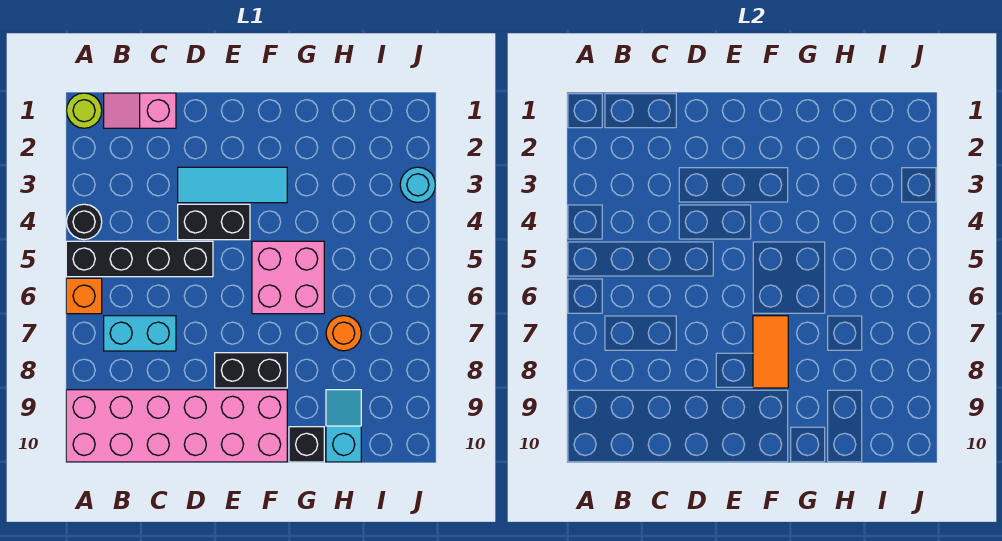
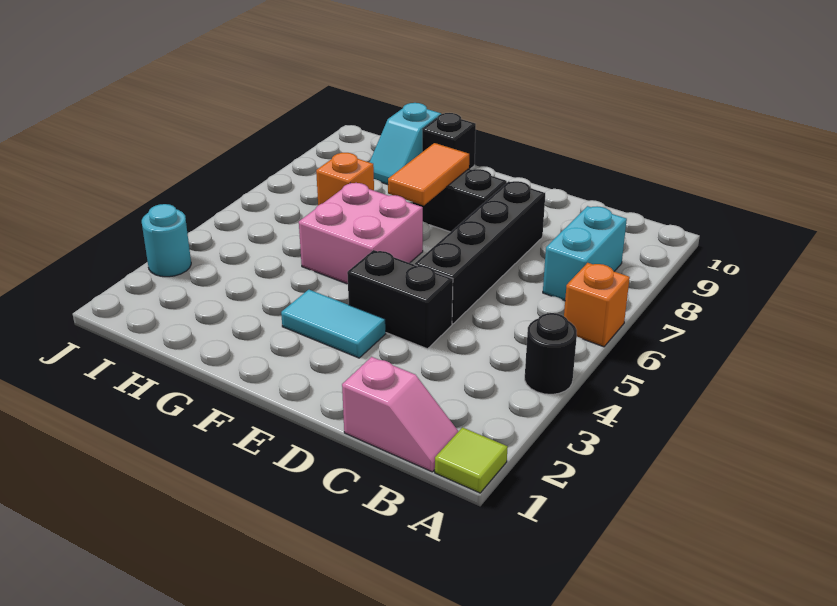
lime 1x1 round brick [66,93,102,128] -> lime 1x1 tile [435,427,508,493]
black 1x4 brick [66,241,213,277] -> black 1x4 brick turned to [415,181,545,324]
pink 2x6 brick [66,390,287,462] -> none
cyan 1x2 brick [104,316,176,351] -> cyan 1x2 brick turned to [543,206,627,301]
cyan 1x3 tile [178,167,287,203] -> cyan 1x2 tile [281,290,386,358]
orange 1x1 round brick [326,316,361,351] -> orange 1x1 brick [316,153,374,205]

